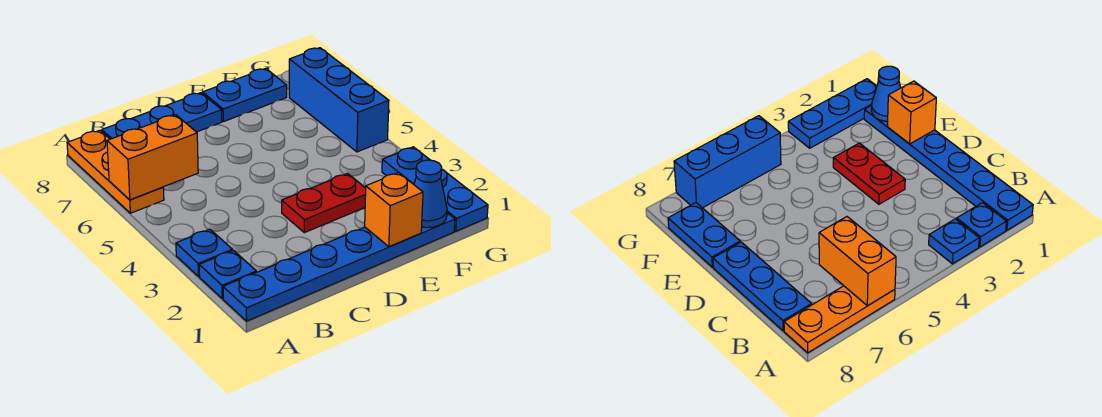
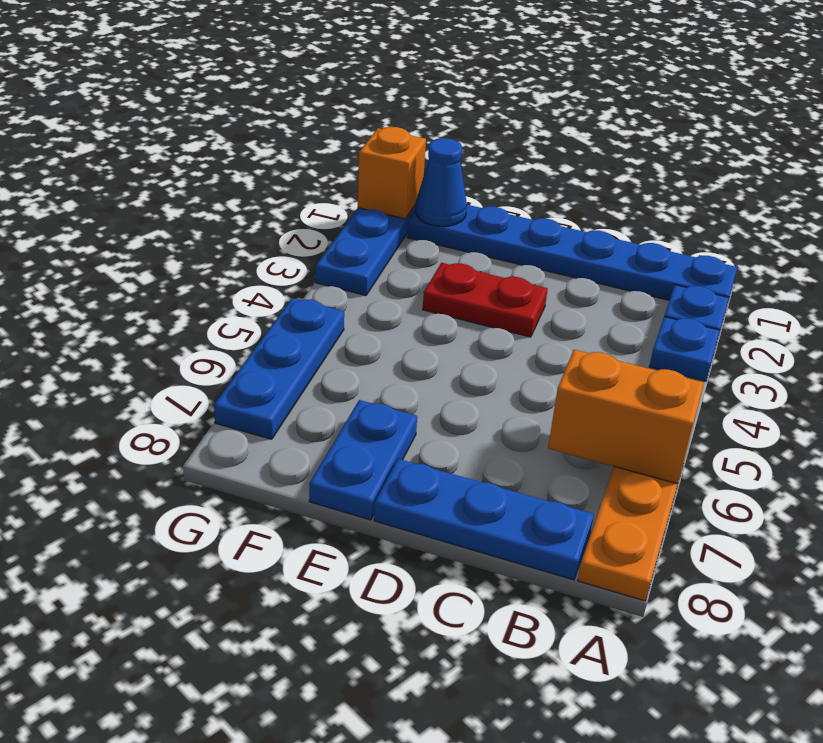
orange 1x1 brick [365,172,423,247] -> orange 1x1 brick moved to [358,127,426,219]
blue 1x2 plate [203,68,287,122] -> blue 1x2 plate turned to [309,400,417,520]
blue 1x3 brick [289,48,389,152] -> blue 1x3 plate [214,298,344,439]

